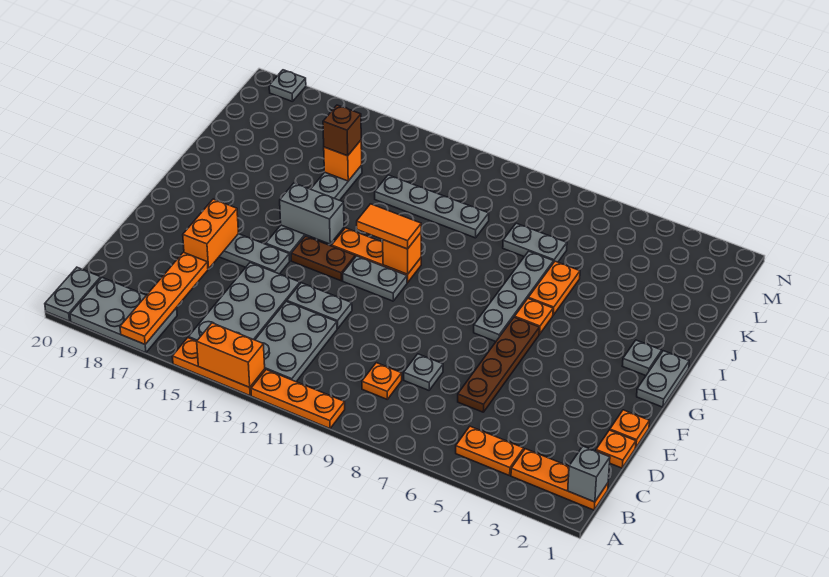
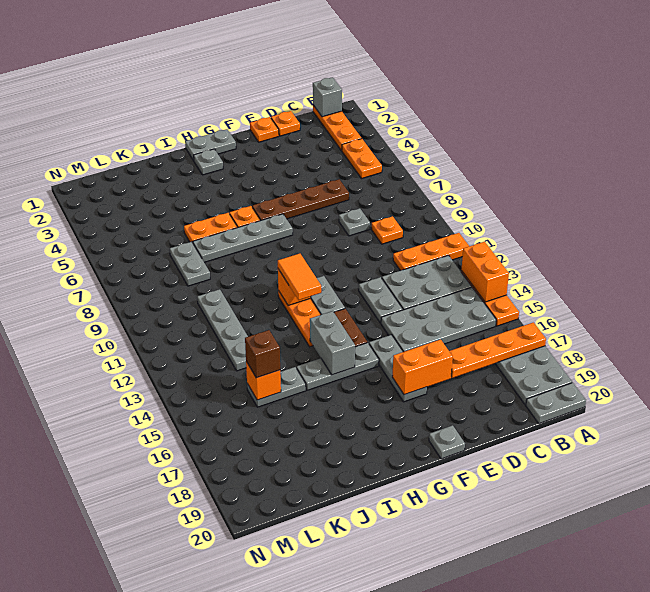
orange 1x3 plate [251,370,345,429] -> orange 1x3 plate turned to [393,233,469,271]
grey 1x1 plate [269,70,306,102] -> grey 1x1 plate moved to [429,425,465,459]

